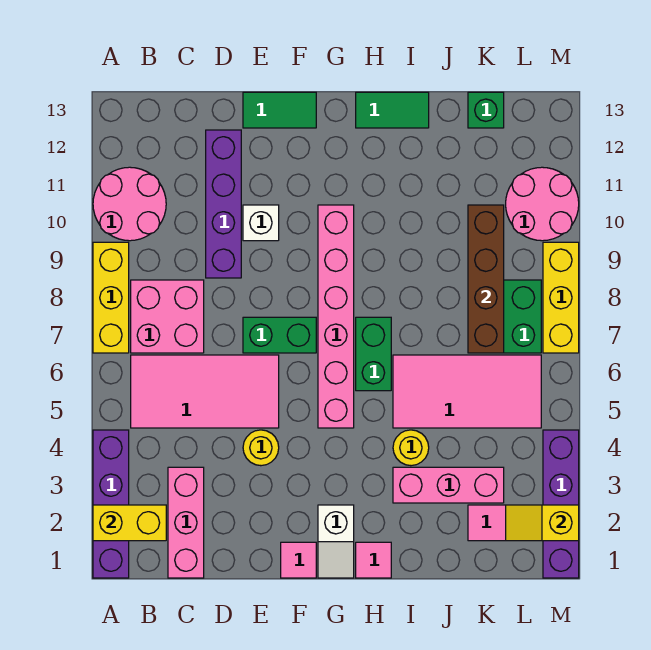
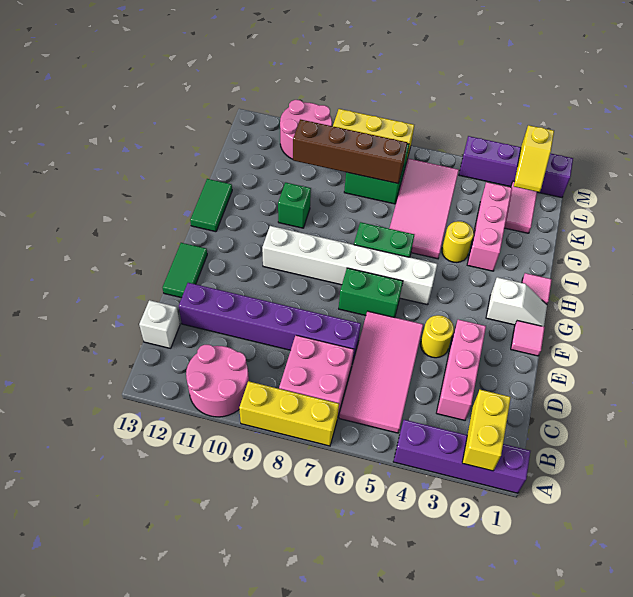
pink 1x3 brick [168,467,204,578] -> pink 1x3 brick turned to [437,320,486,420]
purple 1x4 brick [206,130,241,278] -> purple 1x6 brick [179,283,361,363]
green 1x2 brick [243,317,316,353] -> green 1x2 brick turned to [339,268,403,317]
white 1x1 brick [243,205,279,241] -> white 1x1 brick moved to [139,300,180,348]
pink 1x6 brick [318,205,354,428] -> white 1x6 brick [262,226,437,305]
green 1x1 brick [468,92,504,128] -> green 1x1 brick moved to [278,183,311,228]

